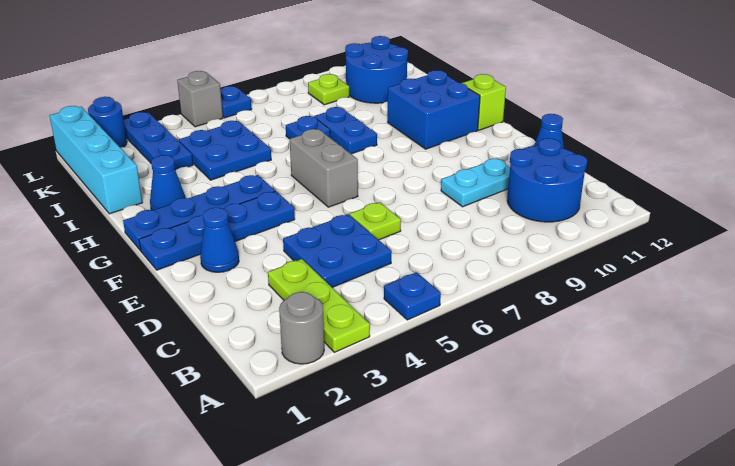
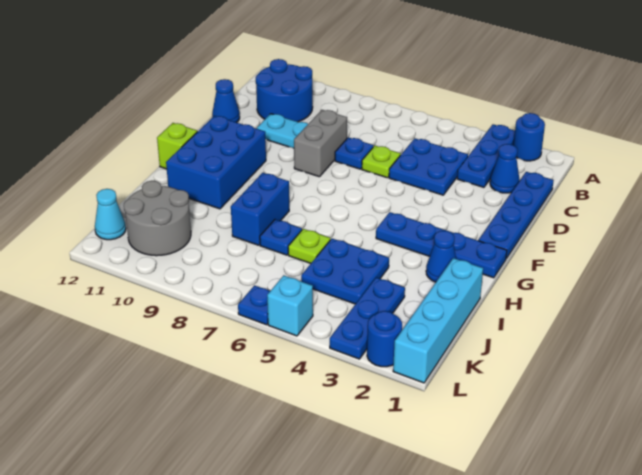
grey 1x1 round brick [279,292,324,364] -> blue 1x1 round brick [514,113,545,161]
lime 1x3 plate [268,259,370,352] -> blue 1x3 plate [457,124,515,187]
blue 1x1 plate [384,272,441,320] -> blue 1x1 plate moved to [335,137,374,169]
blue 1x1 cone [200,208,239,272] -> blue 1x1 cone moved to [490,144,520,193]
blue 1x4 plate [139,191,295,270] -> blue 1x4 plate turned to [479,172,554,259]
grey 1x2 brick [290,129,358,207] -> grey 1x2 brick moved to [294,110,347,177]
blue 2x2 brick [388,70,480,149] -> blue 2x3 brick [166,116,266,209]
blue 1x2 plate [314,107,377,154] -> blue 1x2 brick [231,173,289,245]
blue 2x2 round brick [345,36,408,103] -> grey 2x2 round brick [124,181,191,256]
lime 1x1 plate [308,74,349,105] -> lime 1x1 plate moved to [288,229,330,263]
none -> cyan 1x1 cone [95,189,126,240]
grey 1x1 brick [177,71,223,127] -> cyan 1x1 brick [267,275,313,336]

